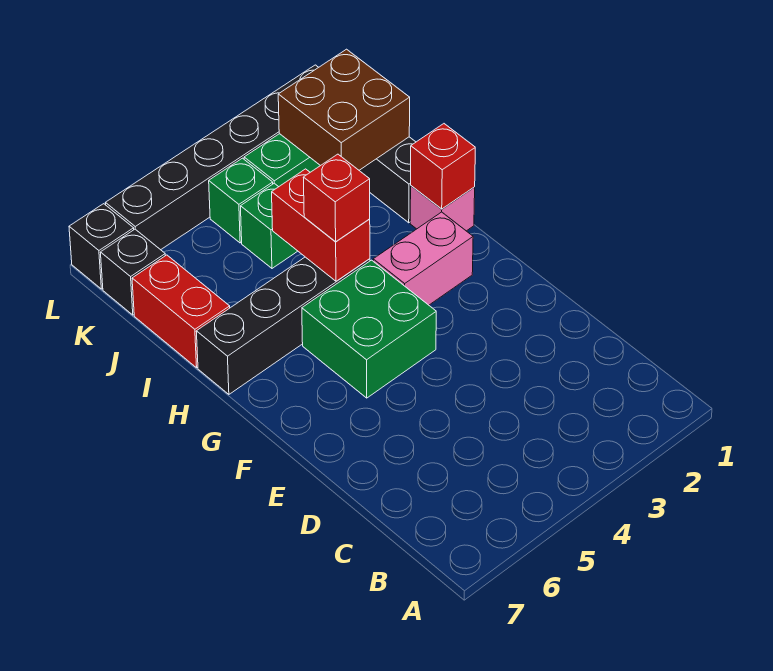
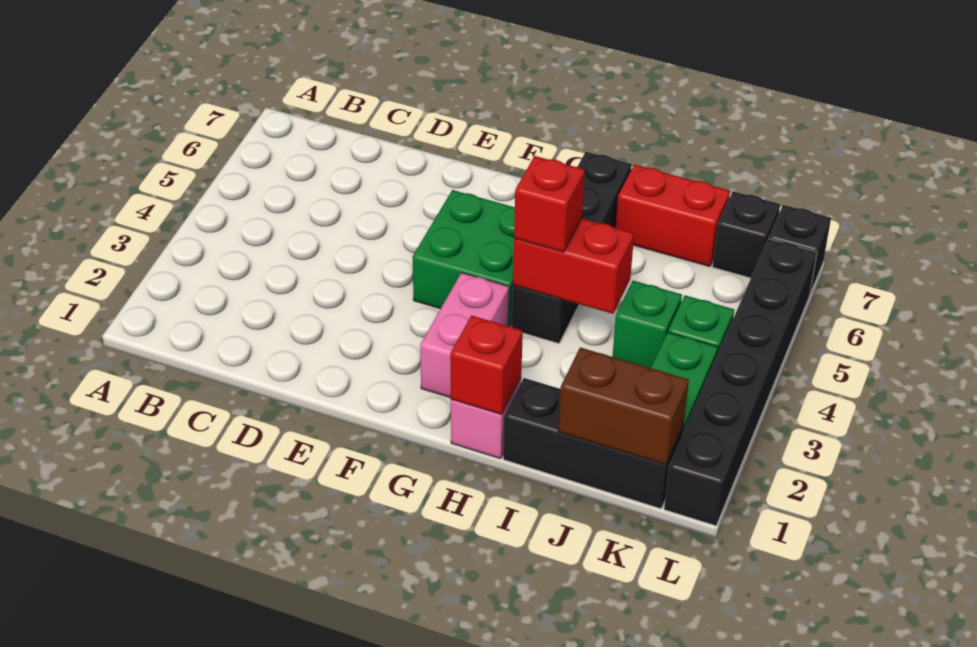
brown 2x2 brick [278,49,410,170] -> brown 1x2 brick [558,348,689,465]

